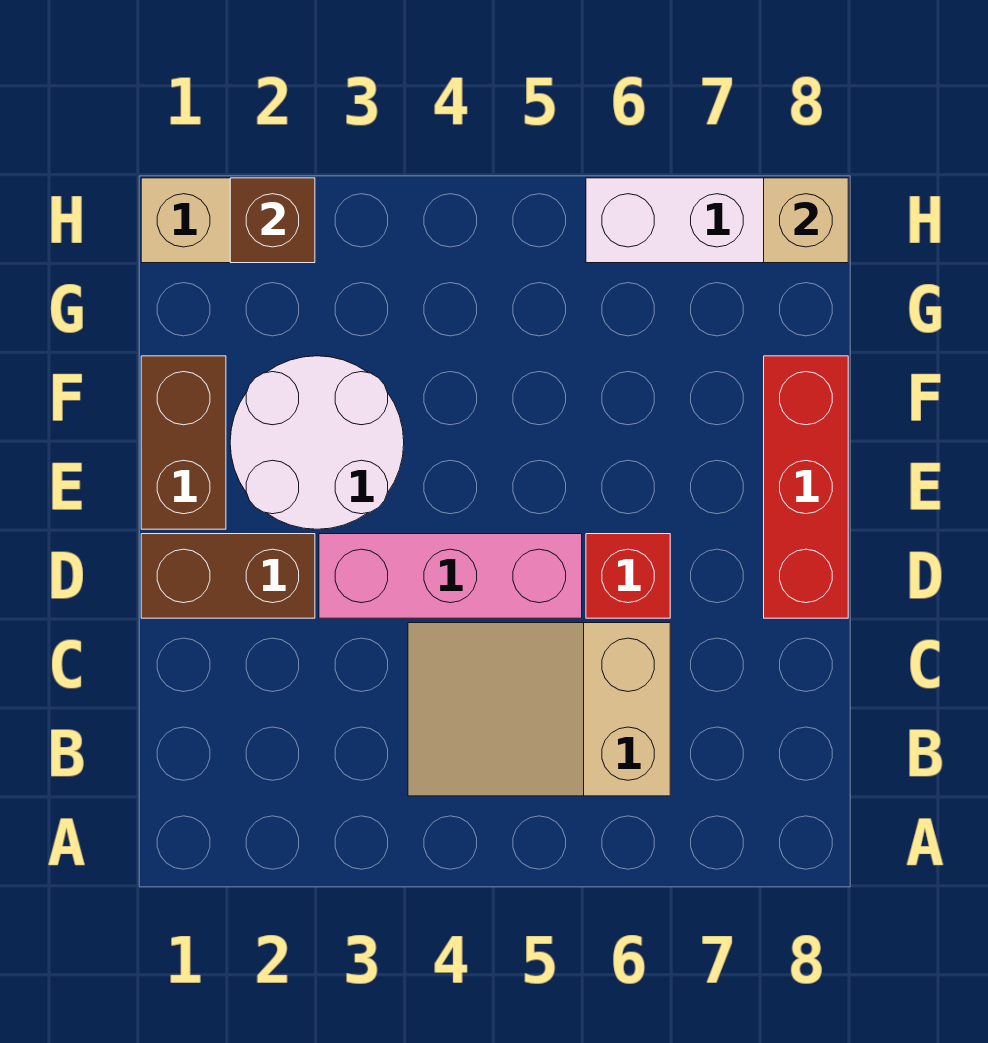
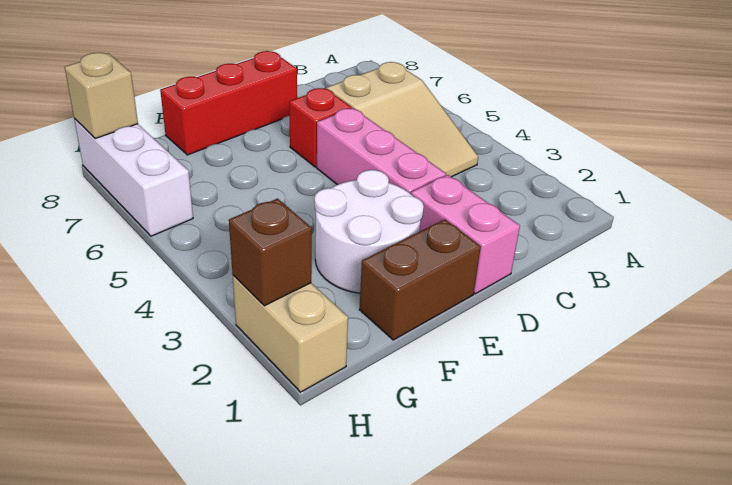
brown 1x2 brick [141,534,315,618] -> pink 1x2 brick [411,175,520,294]

